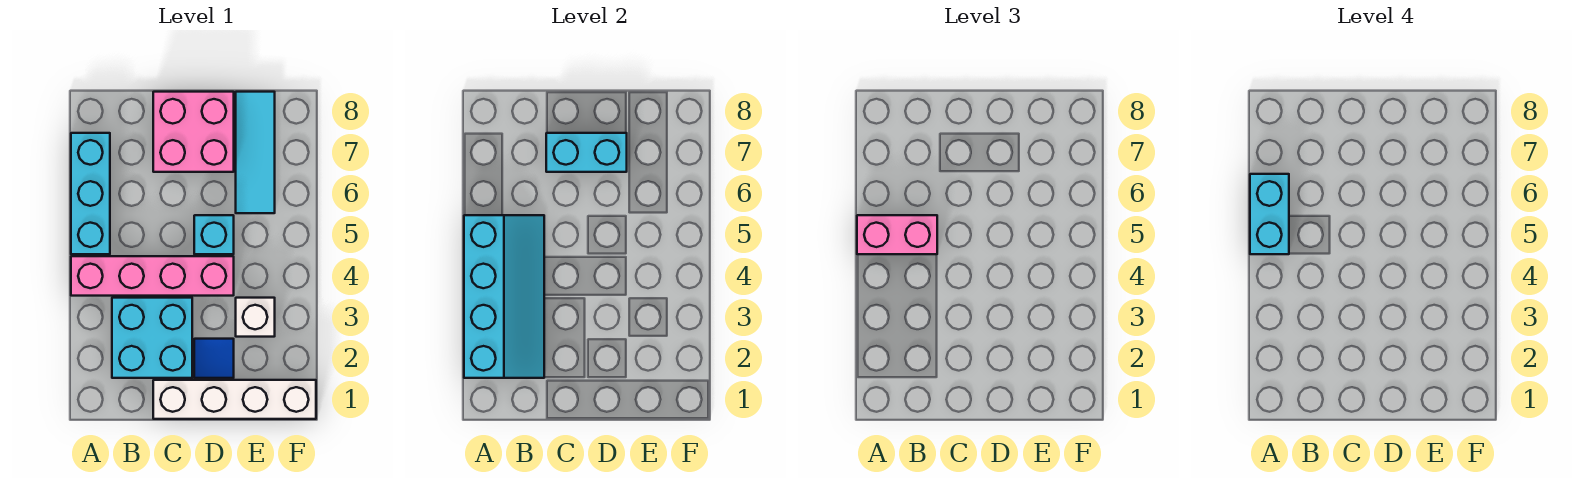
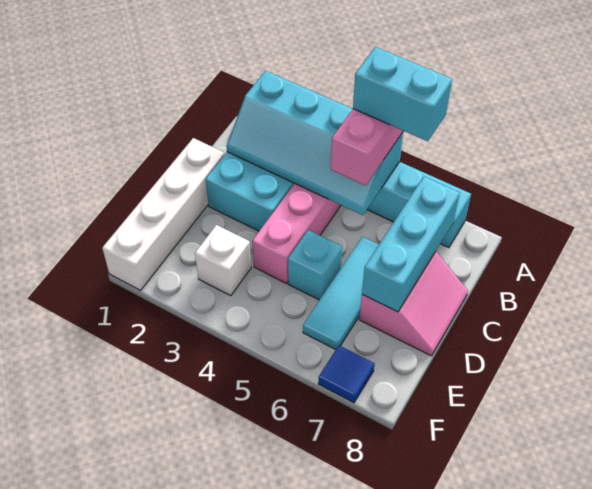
pink 2x2 brick [153,92,234,172] -> pink 2x2 slope [359,252,468,356]
cyan 1x2 brick [546,133,627,172] -> cyan 1x3 brick [362,177,460,312]
blue 1x1 tile [194,339,234,378] -> blue 1x1 tile moved to [318,345,374,403]
cyan 1x3 tile [236,92,275,213] -> cyan 1x3 tile turned to [303,237,379,349]

